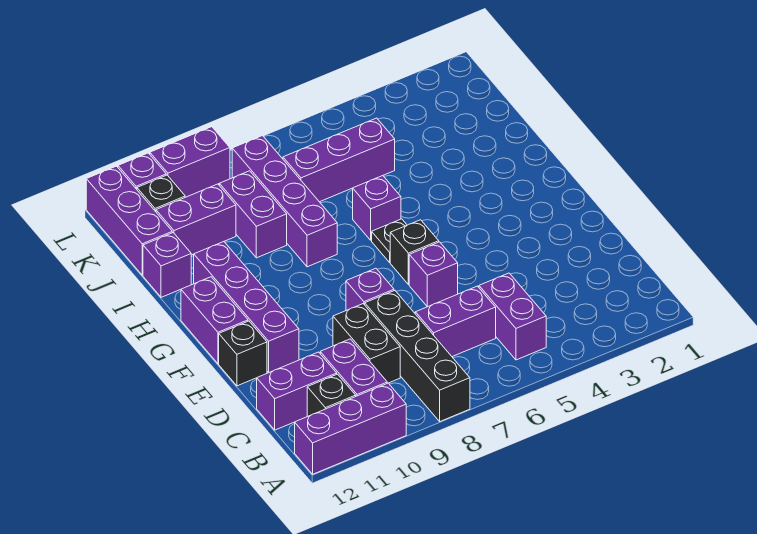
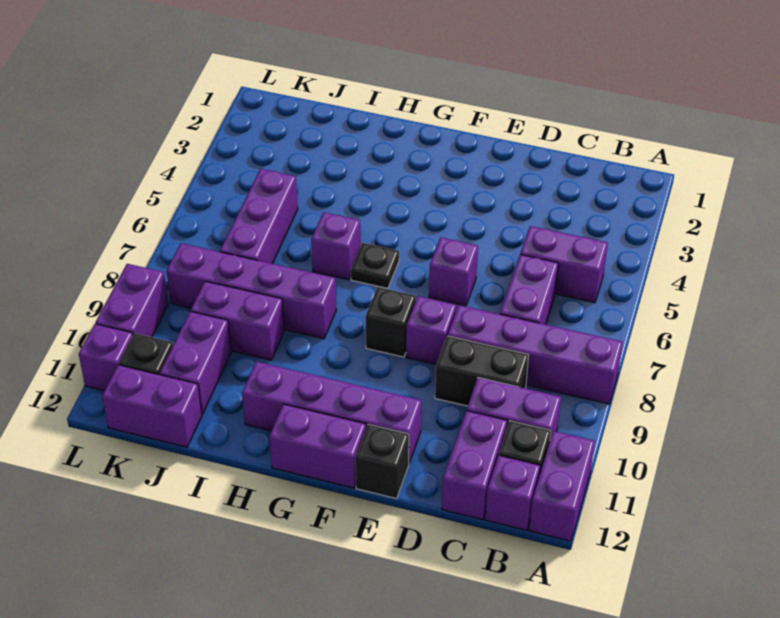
black 1x4 brick [365,291,470,421] -> purple 1x4 brick [448,305,623,404]
purple 1x3 brick [295,383,406,474] -> purple 1x2 brick [529,431,595,541]
black 1x1 brick [390,220,439,285] -> black 1x1 brick moved to [365,287,416,357]
purple 1x1 brick [143,233,191,297] -> purple 1x1 brick moved to [485,455,540,530]
purple 1x3 brick [86,166,172,275] -> purple 1x2 brick [102,365,202,447]

